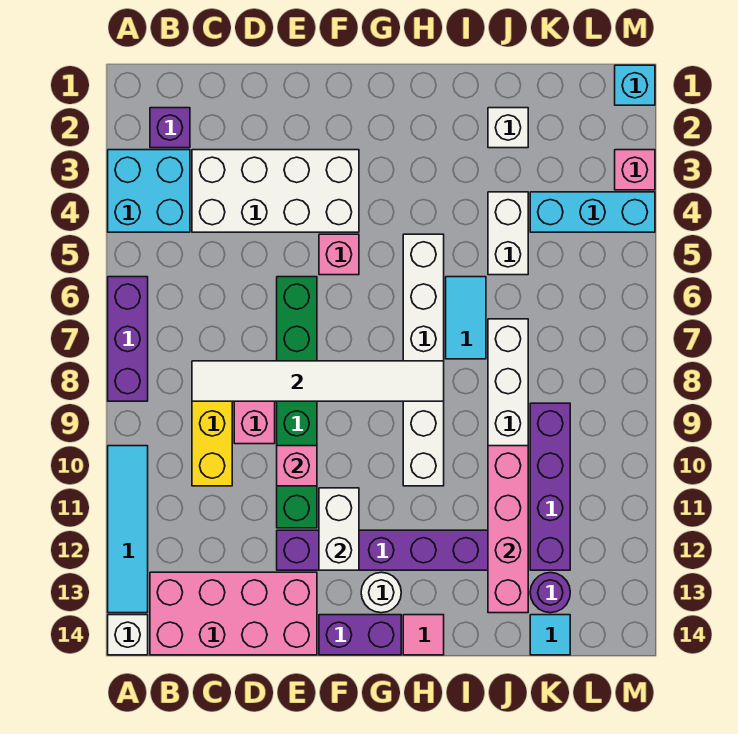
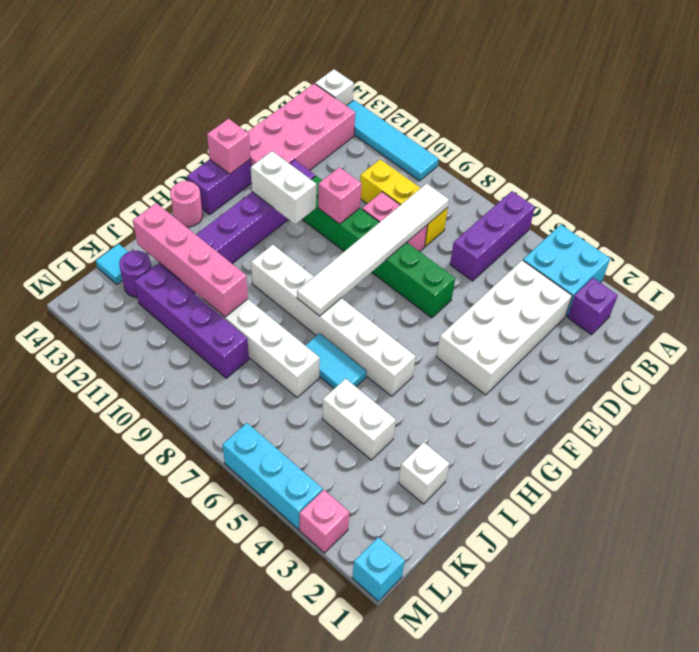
purple 1x3 brick [108,277,148,401] -> purple 1x3 brick turned to [450,191,535,281]
pink 1x1 brick [319,234,359,275] -> pink 1x1 brick moved to [207,119,251,174]
white 1x1 round brick [361,572,401,613] -> none
pink 1x1 tile [403,615,444,655] -> pink 1x1 round brick [170,181,203,227]
cyan 1x3 brick [530,192,655,232] -> cyan 1x3 brick turned to [223,423,323,530]

